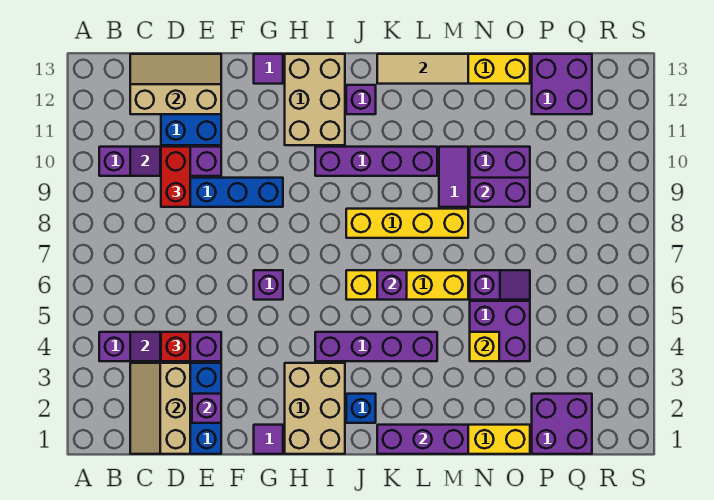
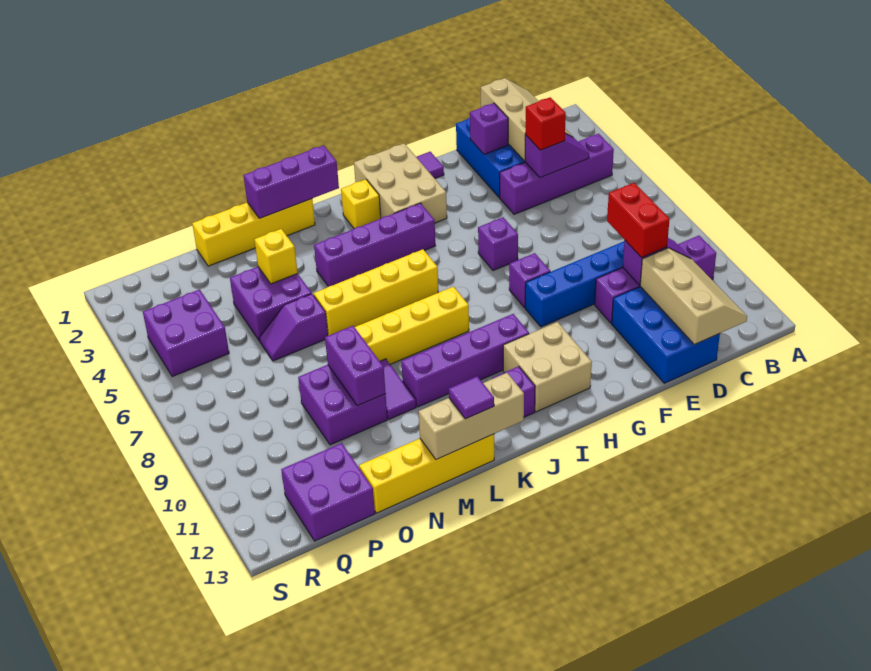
tan 2x3 slope [130,54,221,114] -> tan 2x3 slope turned to [640,248,747,345]
purple 1x1 tile [254,54,283,84] -> purple 1x1 tile moved to [449,376,494,419]
tan 2x3 brick [285,54,345,145] -> tan 2x2 brick [503,322,592,412]
blue 1x1 brick [346,394,376,423] -> yellow 1x1 brick [341,179,381,229]
purple 1x1 brick [377,270,407,300] -> purple 1x1 brick moved to [509,253,550,308]
tan 1x3 tile [377,54,468,84] -> tan 1x3 brick [419,373,524,460]
purple 1x2 brick [470,178,530,207] -> purple 1x2 brick turned to [325,326,386,406]
purple 2x2 brick [532,394,592,454] -> purple 2x2 brick moved to [143,290,229,377]

